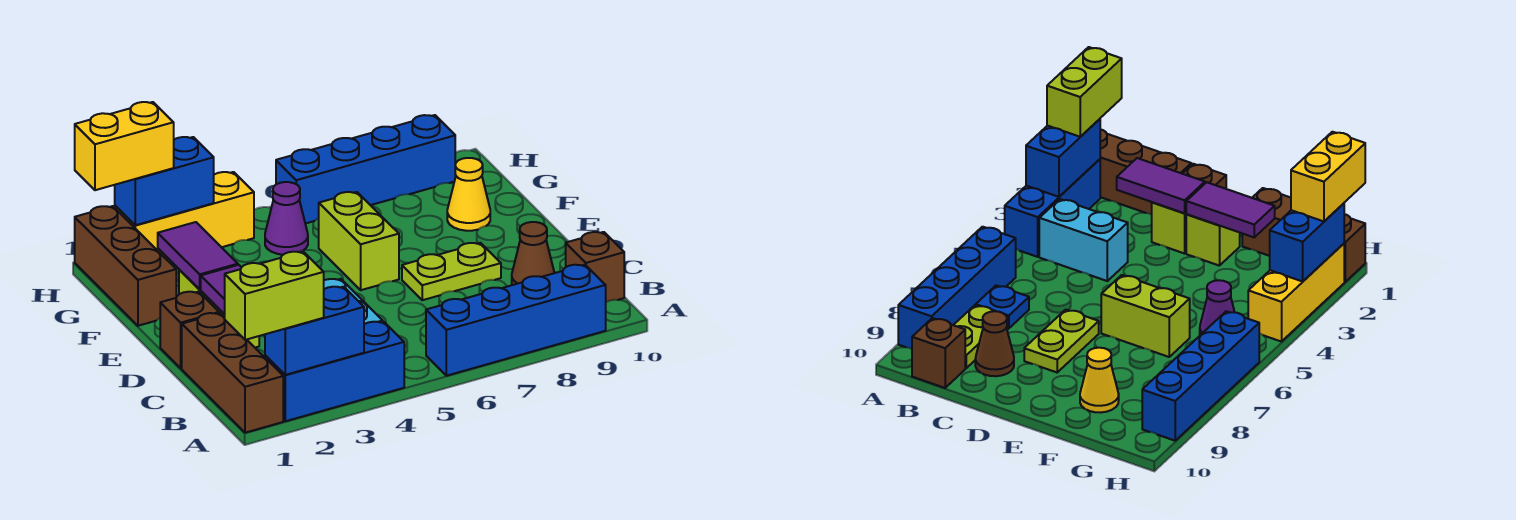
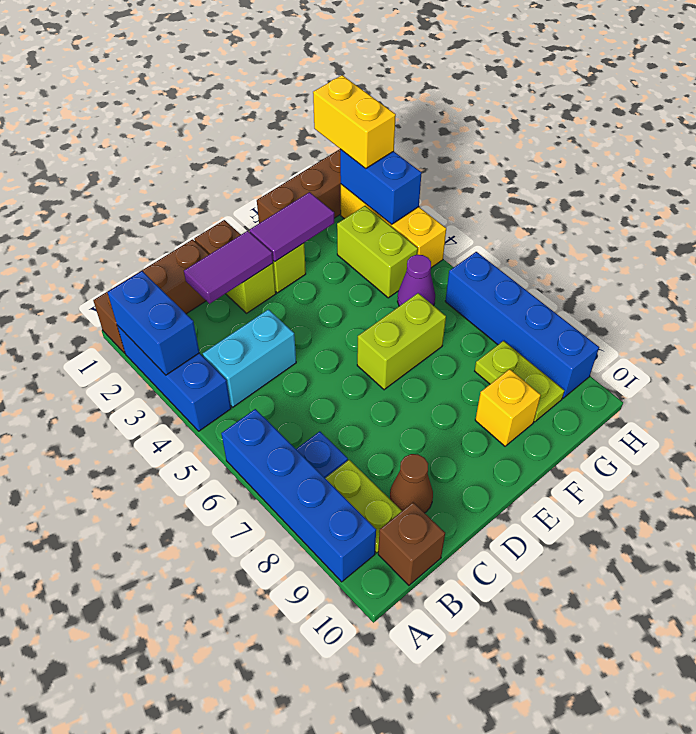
lime 1x2 brick [225,252,324,340] -> lime 1x2 brick moved to [337,206,418,298]
lime 1x2 plate [402,243,501,300] -> lime 1x2 plate moved to [475,341,564,422]
yellow 1x1 cone [447,158,490,231] -> yellow 1x1 brick [475,369,541,446]

